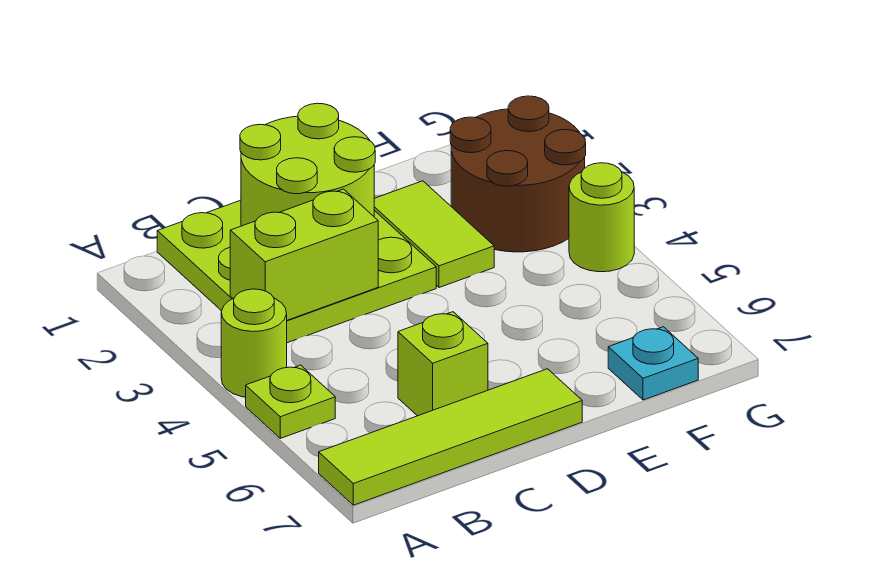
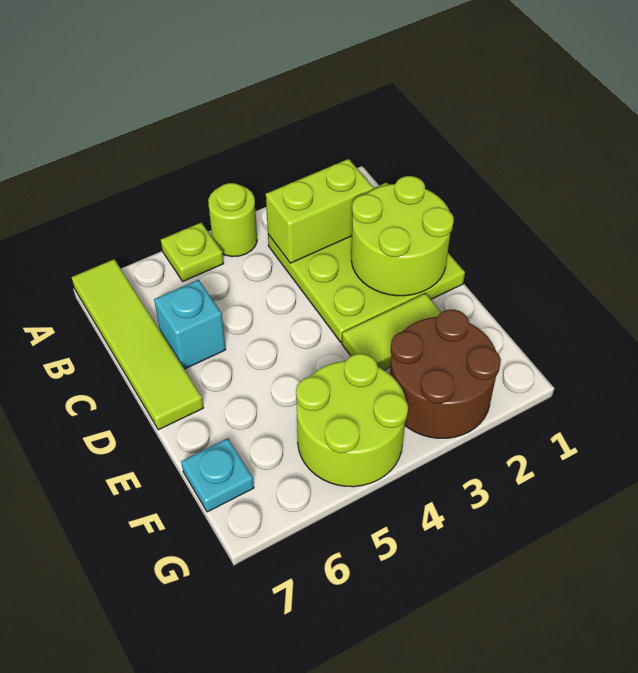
lime 1x2 brick [230,189,378,320] -> lime 1x2 brick turned to [266,159,373,263]
lime 1x1 brick [398,312,488,416] -> cyan 1x1 brick [154,280,226,369]
lime 1x1 round brick [569,163,634,272] -> lime 2x2 round brick [296,354,408,487]

